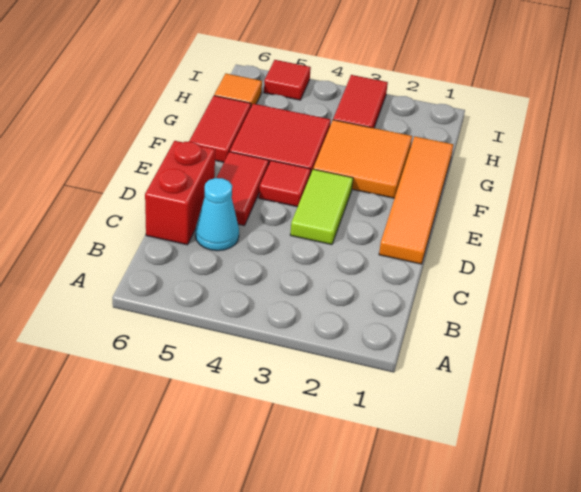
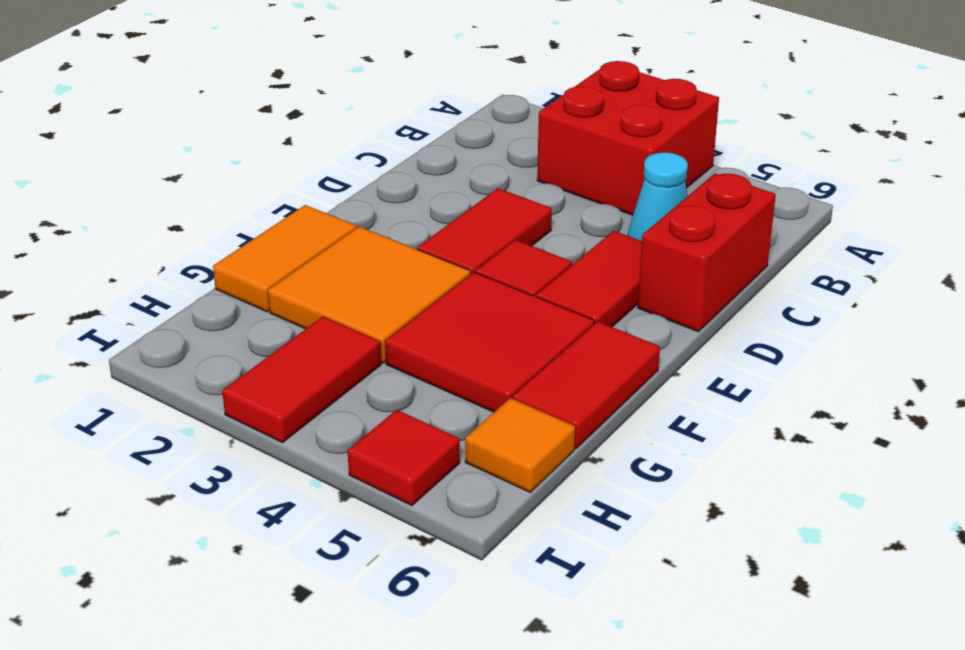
none -> red 2x2 brick [537,61,719,215]
orange 1x4 tile [379,136,453,264] -> orange 1x2 tile [213,205,357,312]
lime 1x2 tile [290,169,353,245] -> red 1x2 tile [417,188,552,274]

